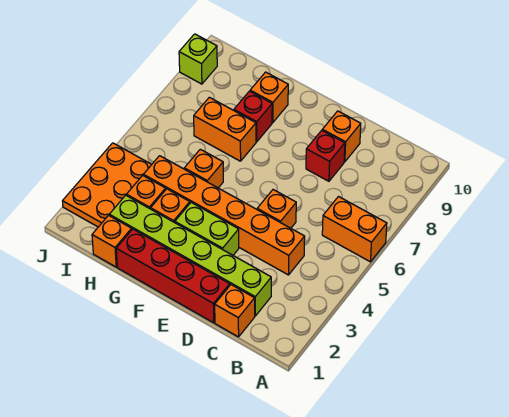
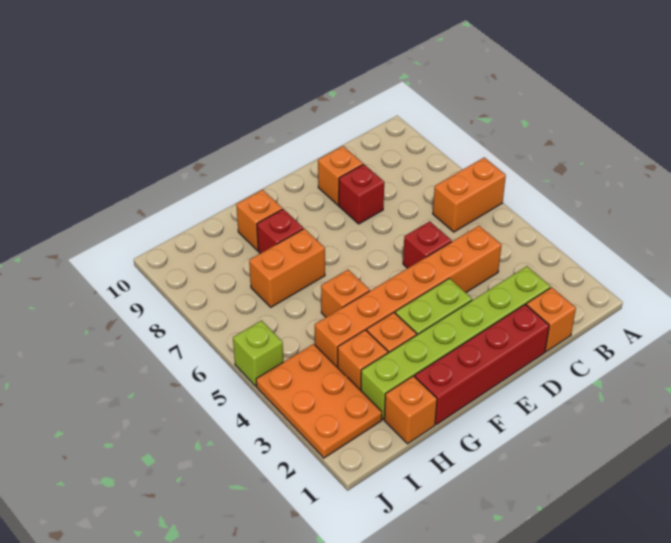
orange 1x1 brick [257,190,296,228] -> red 1x1 brick [403,221,452,268]
lime 1x1 brick [179,34,217,84] -> lime 1x1 brick moved to [233,321,283,386]

